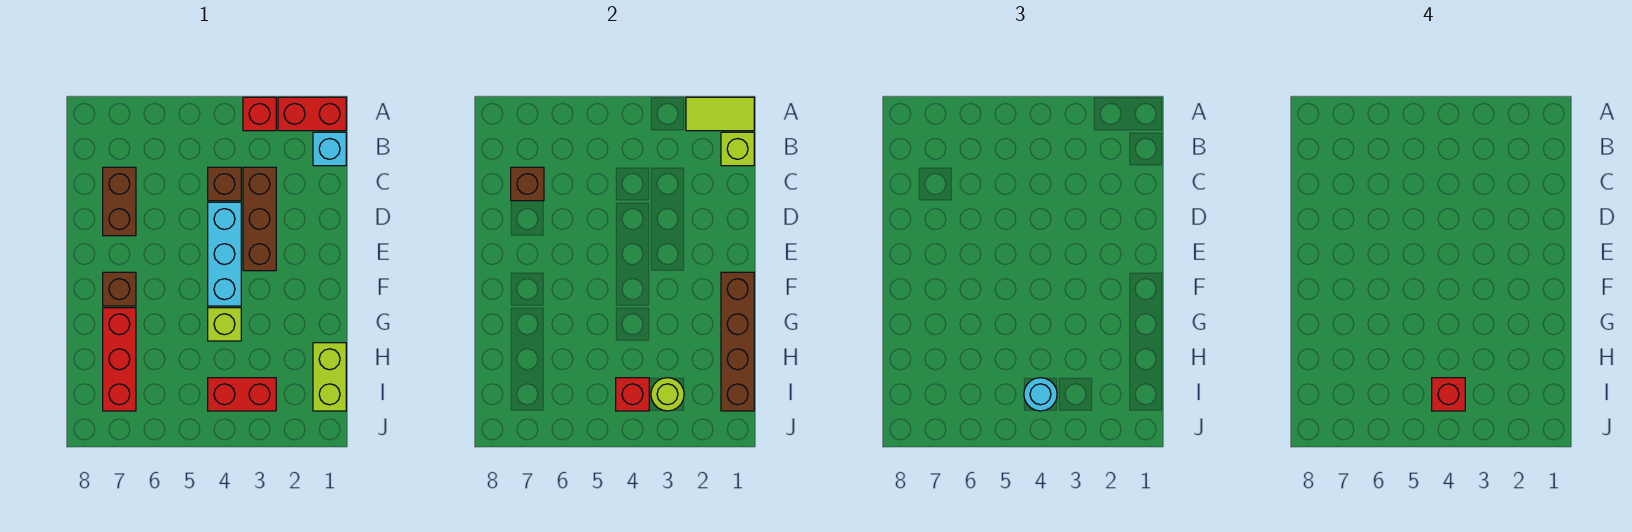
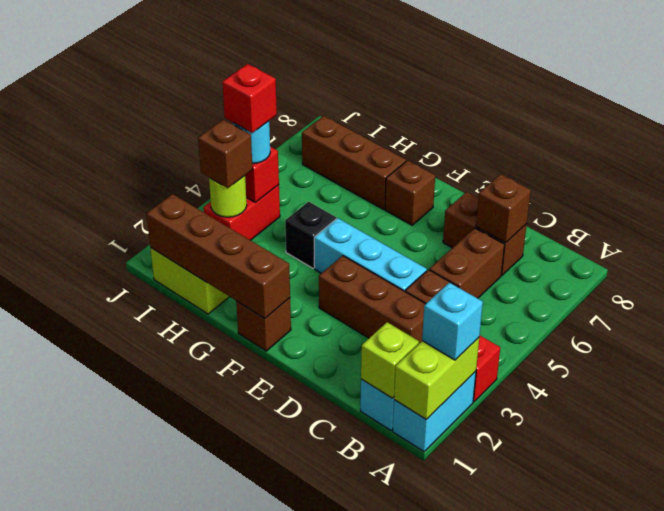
red 1x2 brick [278,97,346,131] -> cyan 1x2 brick [393,371,476,452]
lime 1x2 tile [686,97,754,131] -> lime 1x2 brick [394,338,479,420]
none -> cyan 1x1 brick [422,283,483,360]
none -> brown 1x2 brick [429,228,504,298]
none -> brown 1x1 brick [236,298,291,351]
lime 1x1 brick [208,308,241,341] -> black 1x1 brick [285,202,337,268]
red 1x3 brick [103,308,136,411] -> brown 1x3 brick [302,116,406,209]
none -> brown 1x1 brick [198,119,253,188]

